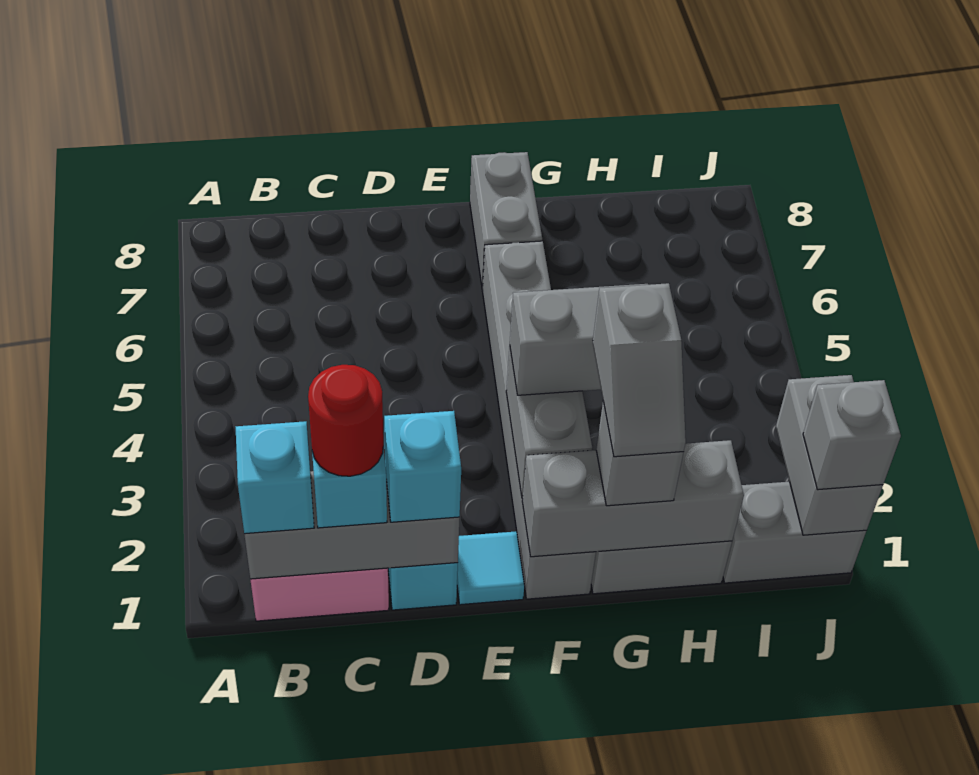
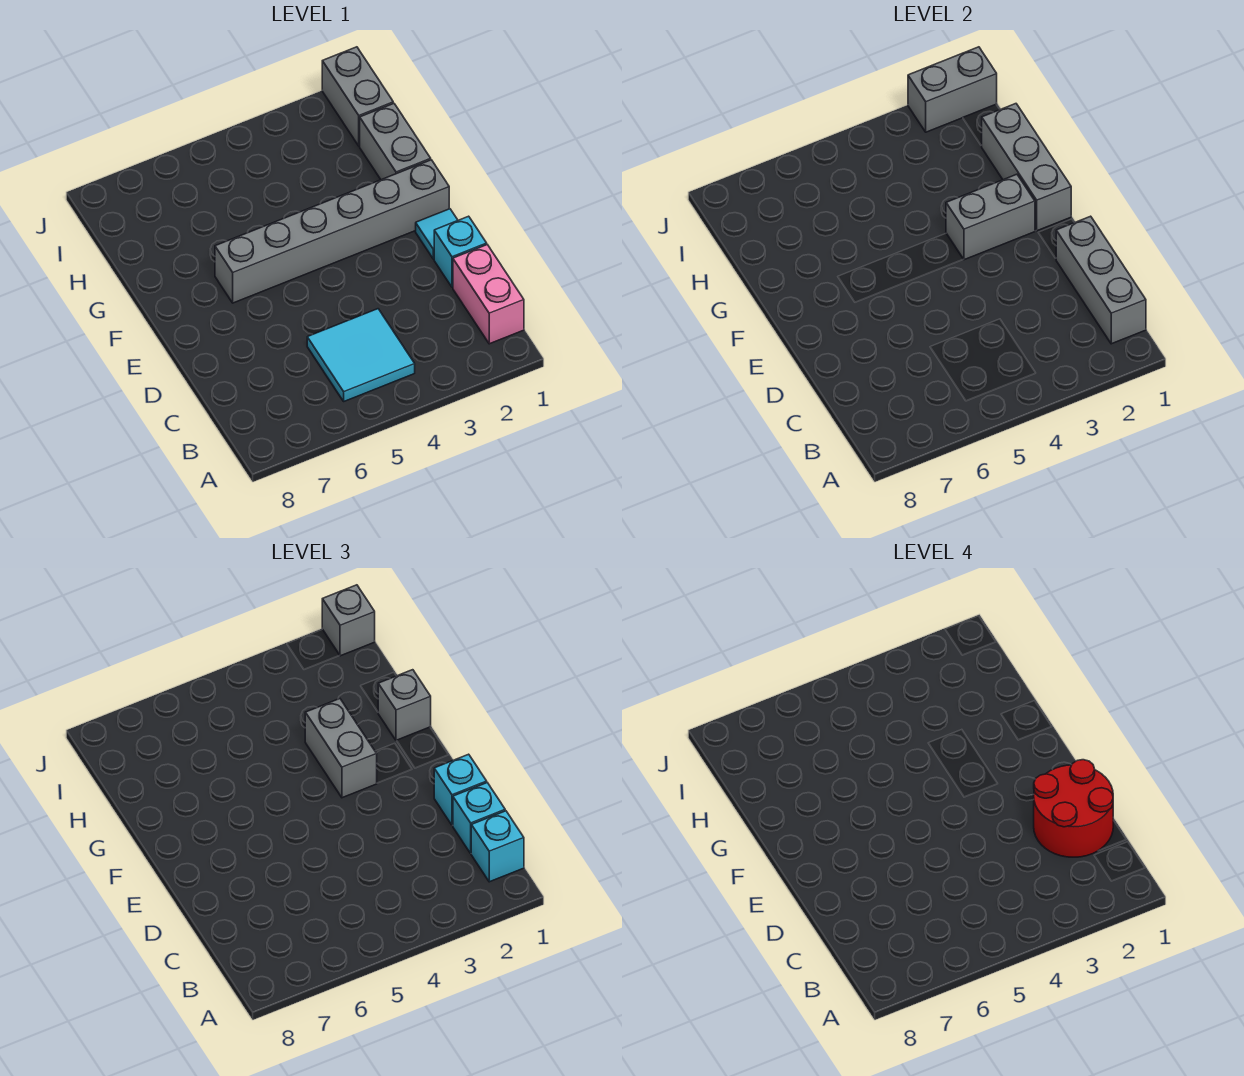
none -> cyan 2x2 tile [307,309,415,401]
red 1x1 round brick [308,365,383,476] -> red 2x2 round brick [1034,760,1113,857]
grey 1x2 brick [470,152,542,289] -> none
grey 1x2 slope [593,283,686,457] -> none

